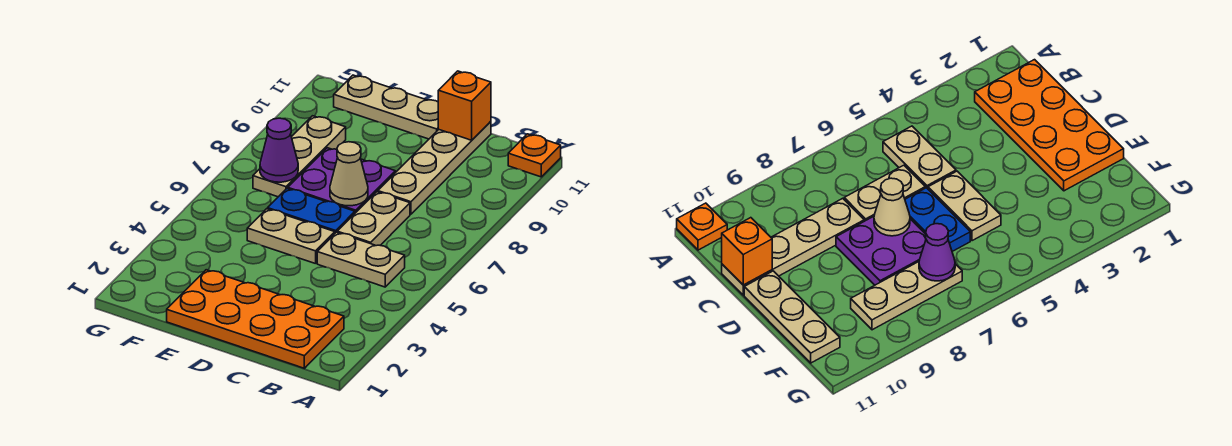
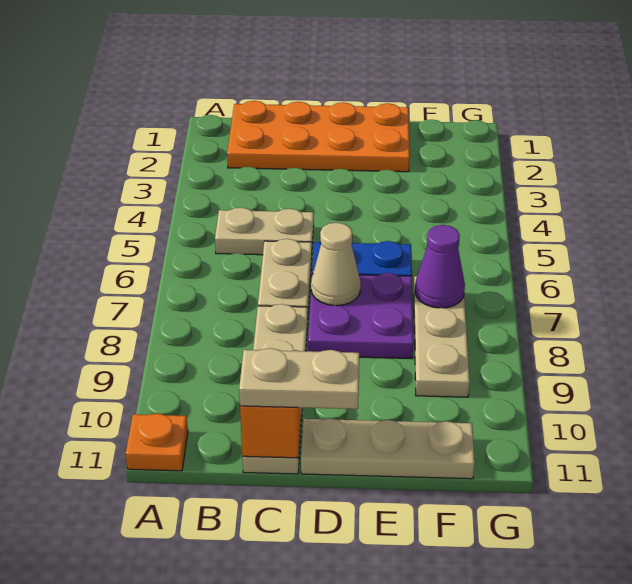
tan 1x2 plate [247,209,335,264] -> tan 1x2 plate moved to [239,348,359,409]

